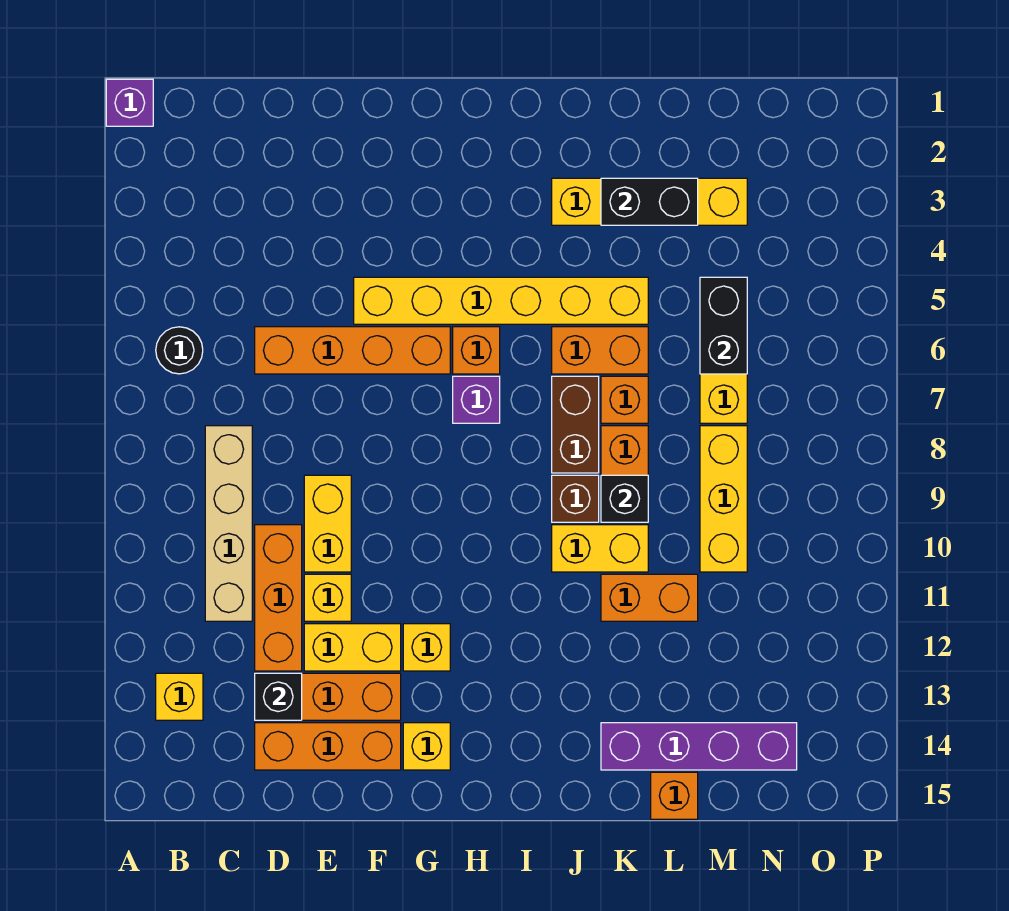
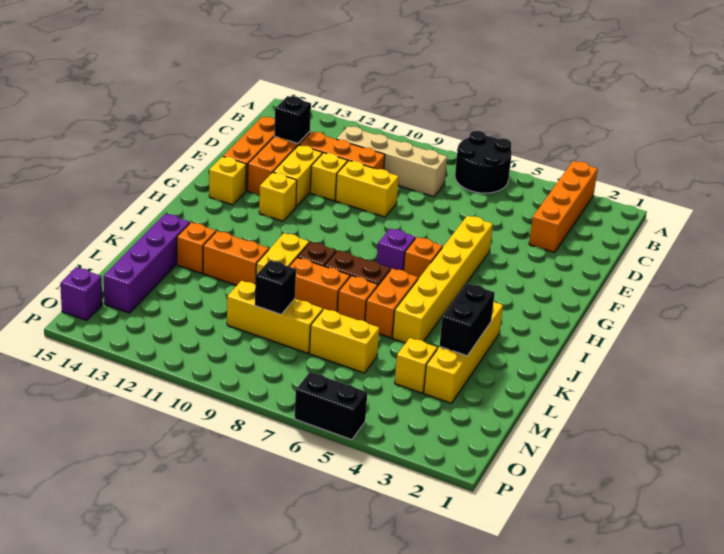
purple 1x1 brick [106,79,153,126] -> purple 1x1 brick moved to [60,267,103,321]
black 1x1 round brick [156,327,203,374] -> black 2x2 round brick [455,131,512,193]
yellow 1x1 brick [156,673,203,720] -> yellow 1x1 brick moved to [395,338,437,393]
orange 1x4 brick [255,327,450,374] -> orange 1x4 brick moved to [529,161,598,253]
black 1x1 brick [601,475,648,522] -> black 1x1 brick moved to [255,260,296,314]
orange 1x2 brick [601,574,698,621] -> orange 1x2 brick turned to [203,231,269,286]
orange 1x1 brick [651,772,698,819] -> orange 1x1 brick moved to [177,222,216,273]
black 1x2 brick [700,277,747,374] -> black 1x2 brick moved to [295,372,367,440]

